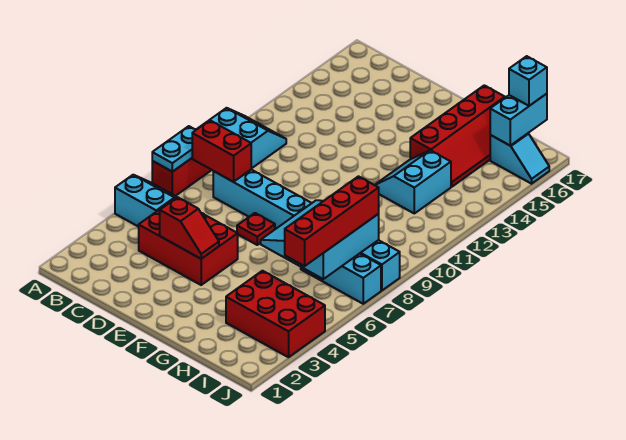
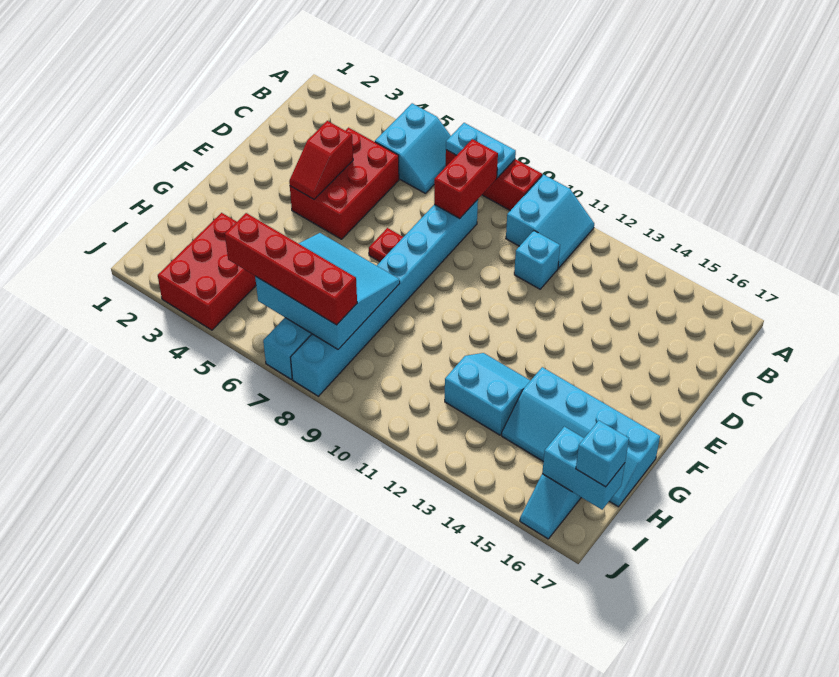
none -> cyan 1x1 brick [514,231,560,289]
red 2x4 slope [410,85,505,187] -> cyan 2x4 slope [502,367,660,507]

